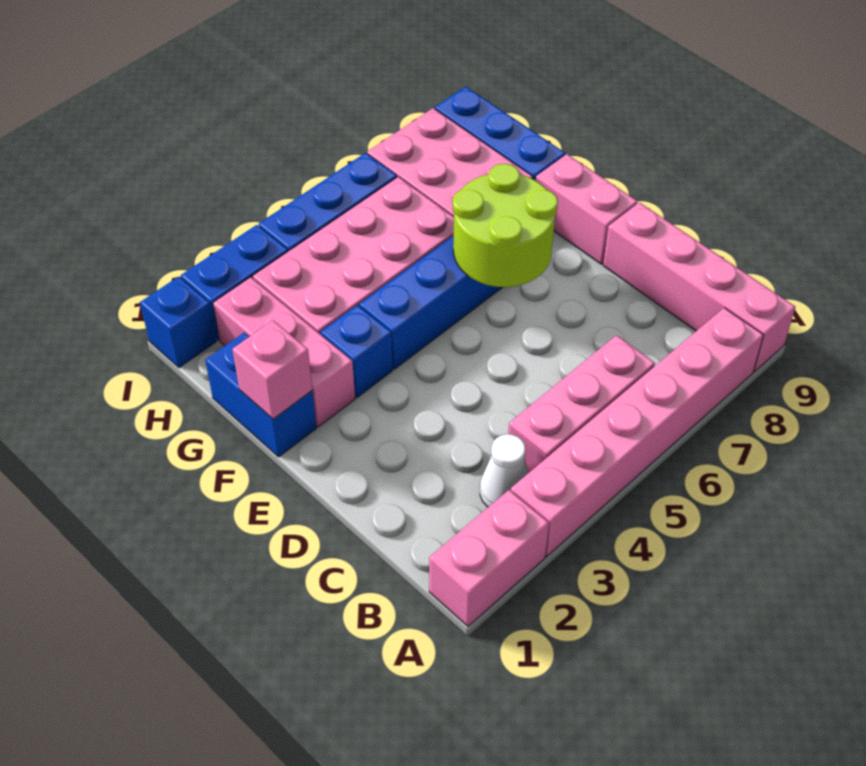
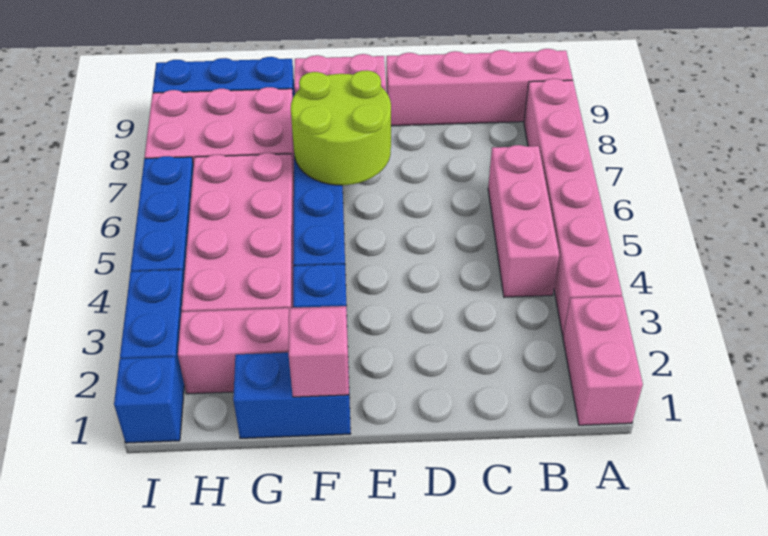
white 1x1 cone [480,434,529,507] -> none

